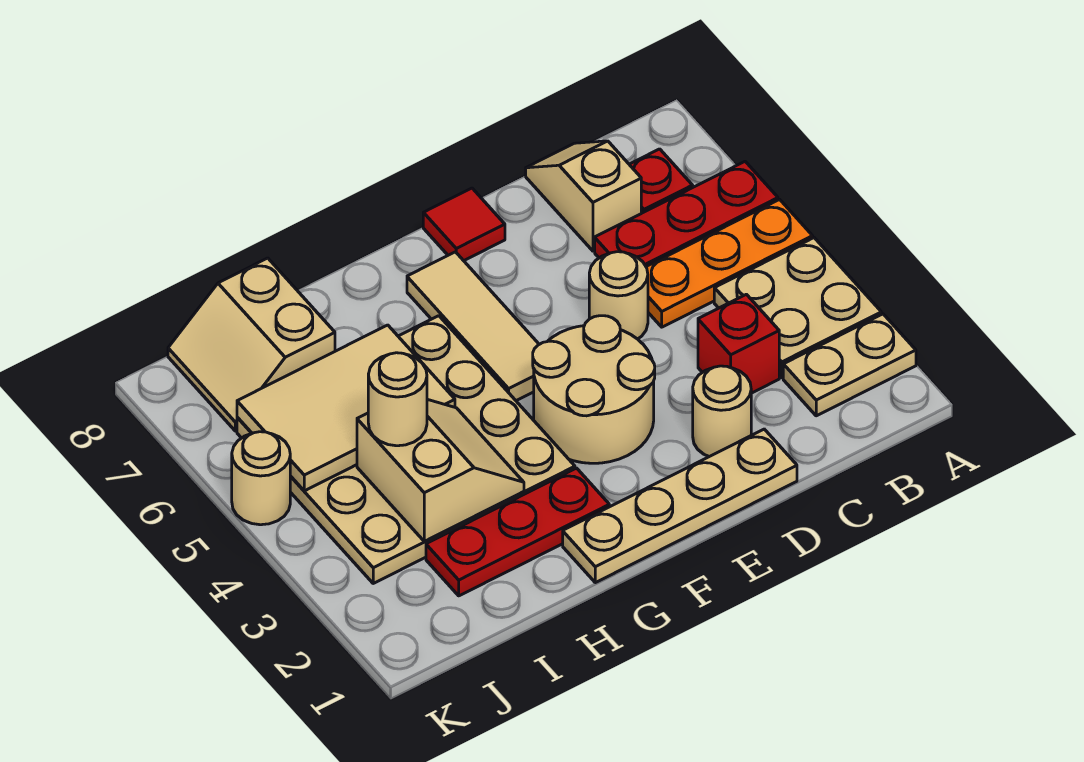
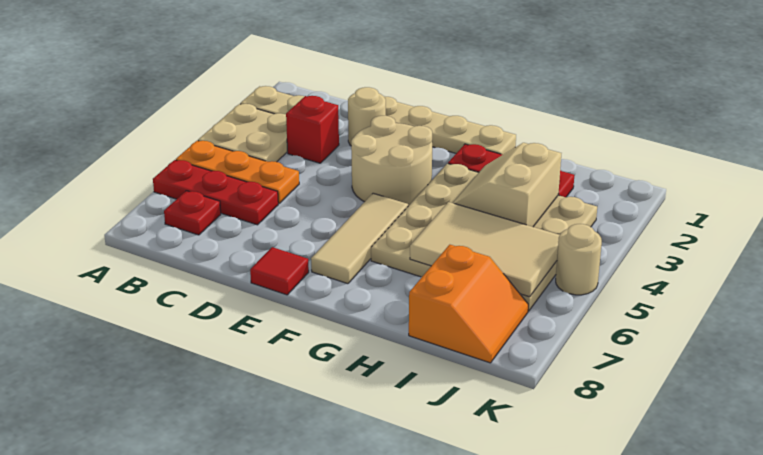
tan 1x2 slope [526,141,641,251] -> none
tan 1x1 round brick [589,252,648,339] -> none
tan 1x1 round brick [368,353,427,446] -> none
tan 2x2 slope [168,258,335,431] -> orange 2x2 slope [409,245,528,363]

